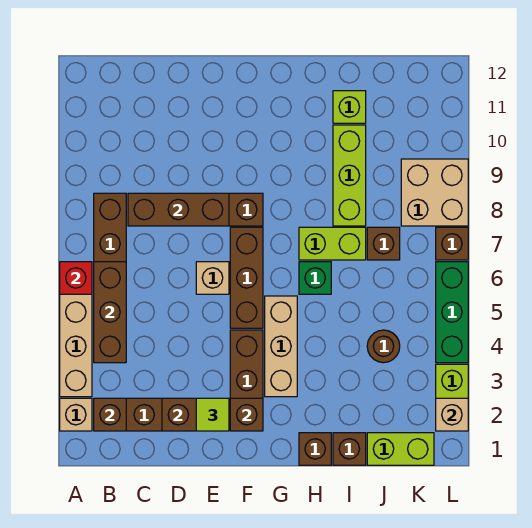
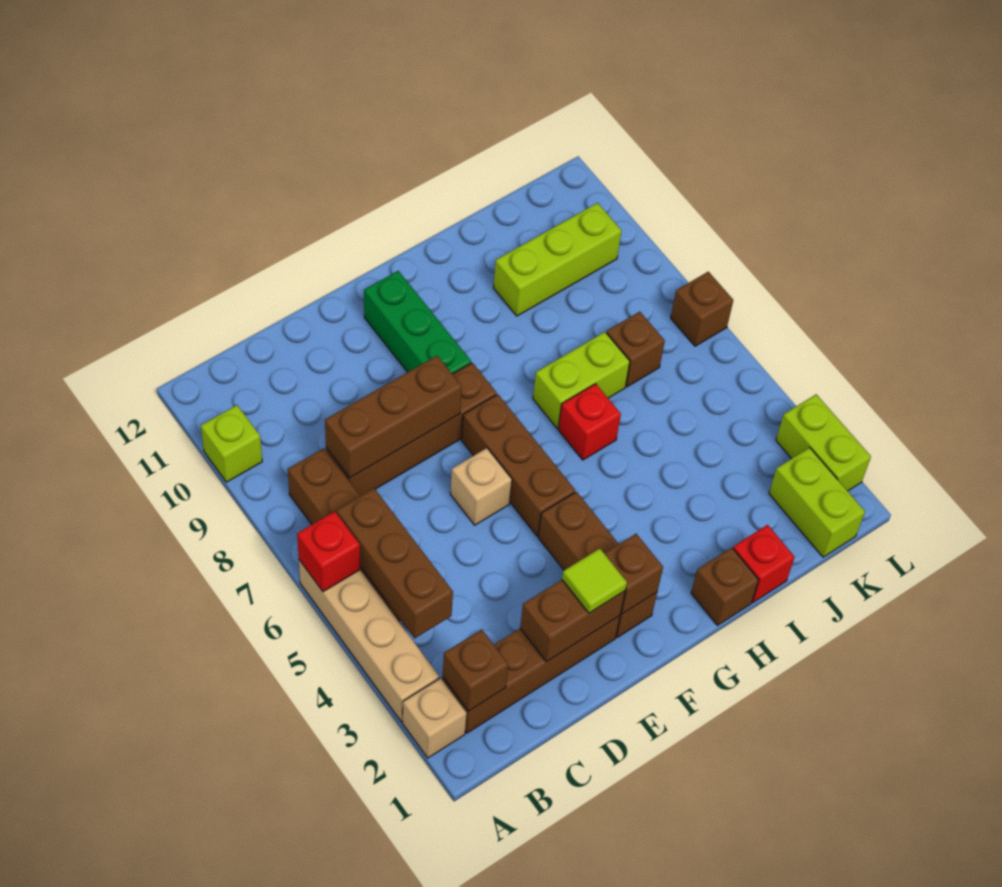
tan 1x3 brick [265,296,297,397] -> none
green 1x1 brick [299,262,331,294] -> red 1x1 brick [558,384,621,460]
brown 1x1 brick [333,433,366,465] -> red 1x1 brick [733,525,795,602]
lime 1x3 brick [333,125,366,226] -> lime 1x3 brick turned to [493,203,621,316]
lime 1x1 brick [333,91,366,123] -> lime 1x1 brick moved to [201,405,262,482]
lime 1x2 brick [367,433,434,465] -> lime 1x2 brick turned to [769,448,865,557]
brown 1x1 round brick [367,330,400,363] -> none
tan 2x2 brick [401,159,468,226] -> none
tan 1x1 brick [436,398,468,431] -> none
green 1x3 brick [436,262,468,363] -> green 1x3 brick moved to [364,271,471,374]

